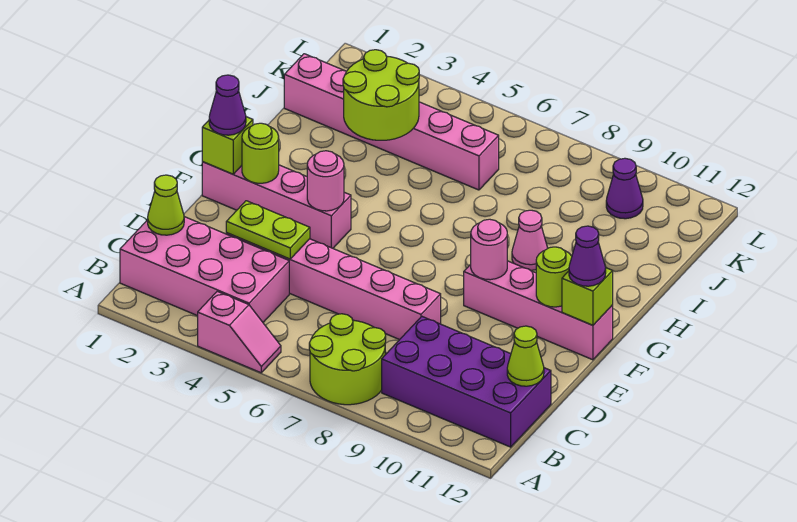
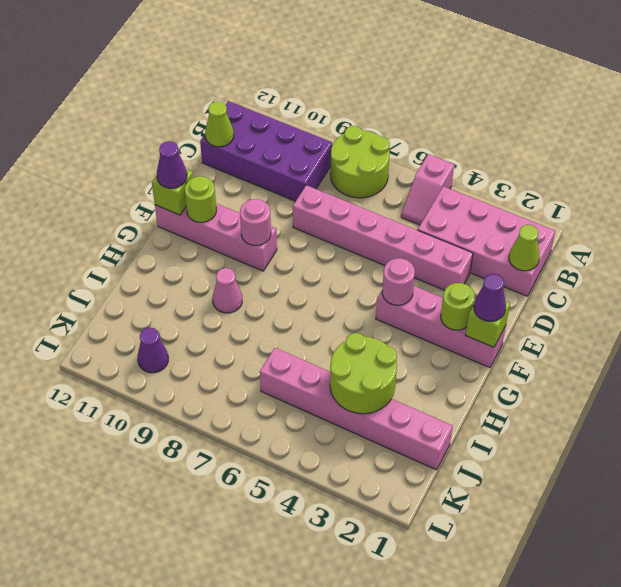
pink 1x2 slope [198,291,281,373] -> pink 1x2 slope turned to [401,154,454,225]
lime 1x2 plate [226,201,310,259] -> none

